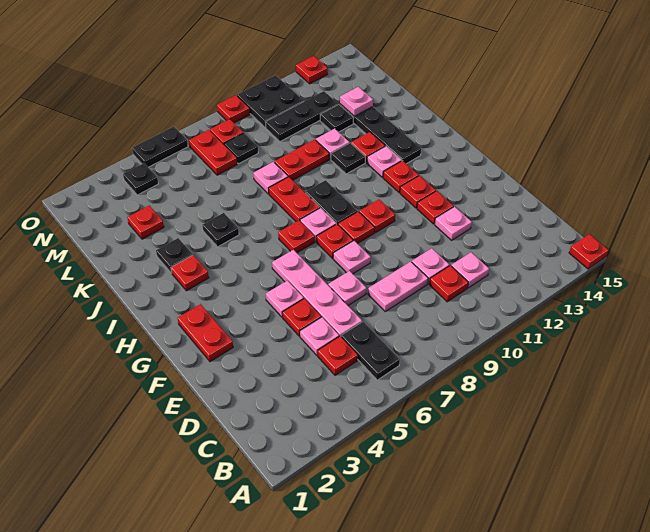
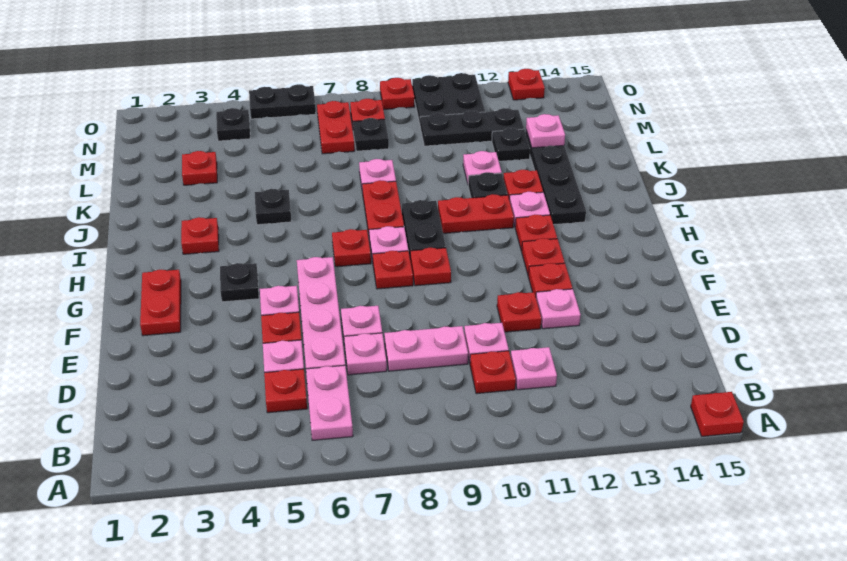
black 1x2 plate [341,322,400,380] -> pink 1x2 plate [306,365,353,440]
pink 1x1 plate [333,241,371,274] -> pink 1x1 plate moved to [344,333,387,375]
red 1x1 plate [359,200,395,233] -> red 1x1 plate moved to [497,292,541,332]
black 1x1 plate [156,238,193,273] -> black 1x1 plate moved to [220,263,259,302]
red 1x2 plate [275,140,329,180] -> red 1x2 plate moved to [438,194,514,233]

